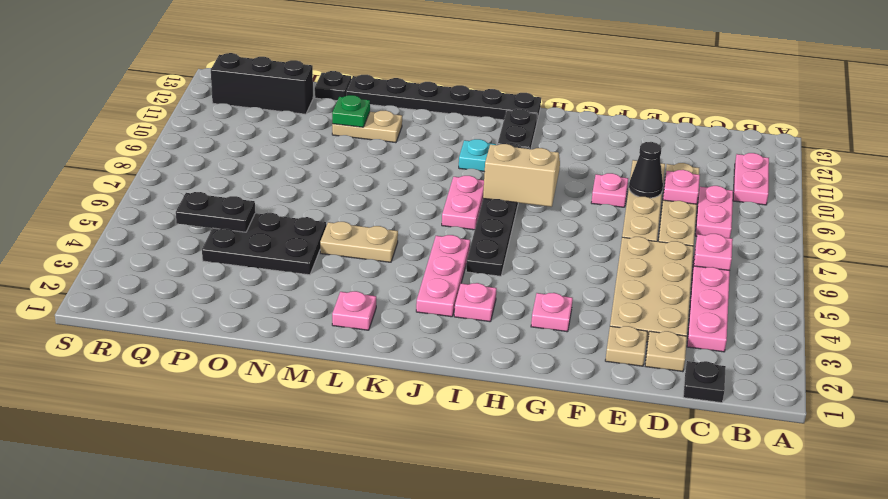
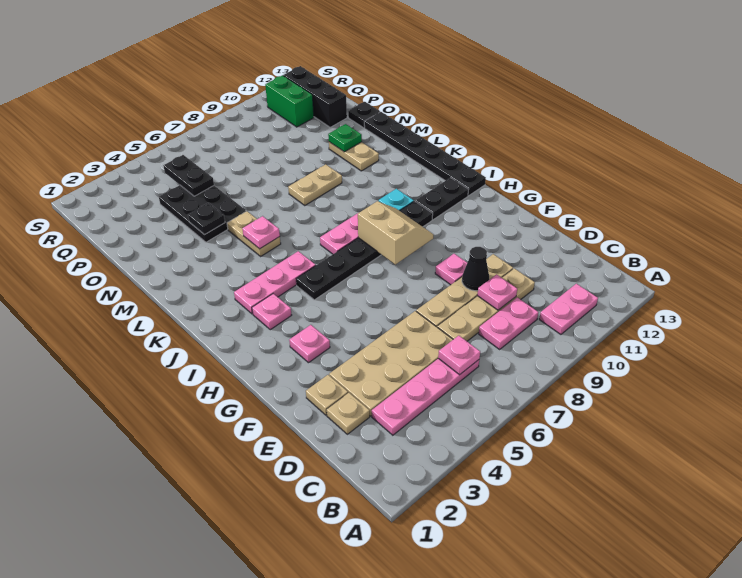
black 1x1 plate [683,361,726,403] -> black 1x1 plate moved to [188,203,225,235]
pink 1x1 plate [332,291,376,330] -> pink 1x1 plate moved to [242,216,280,249]
none -> tan 1x2 plate [288,164,342,205]
none -> green 1x2 brick [265,75,314,127]

